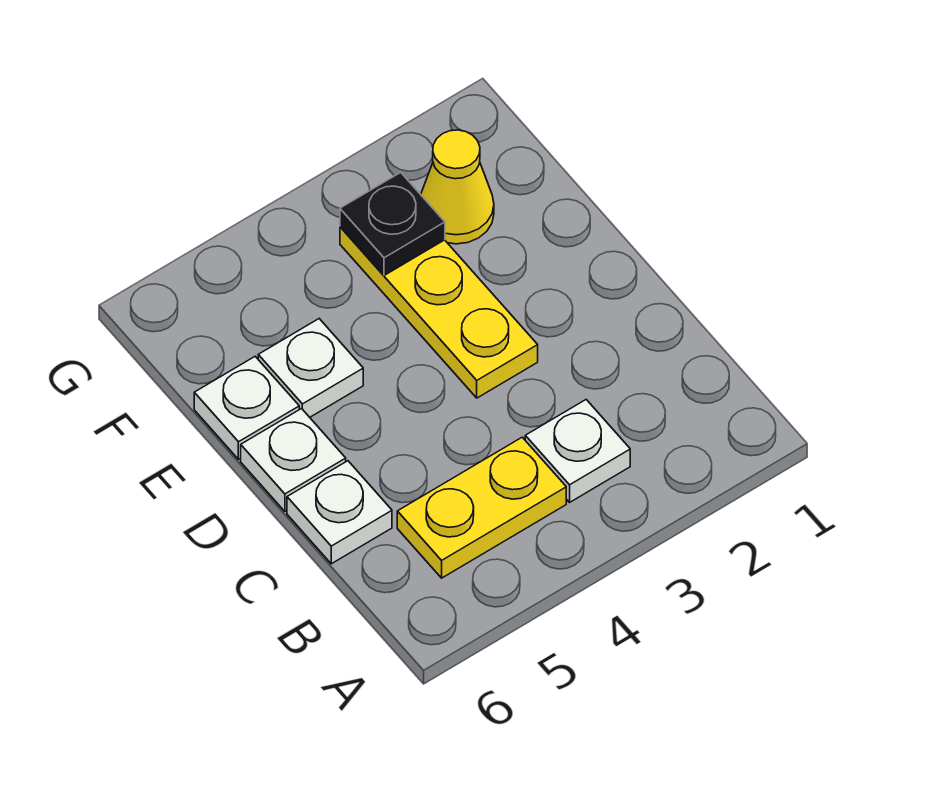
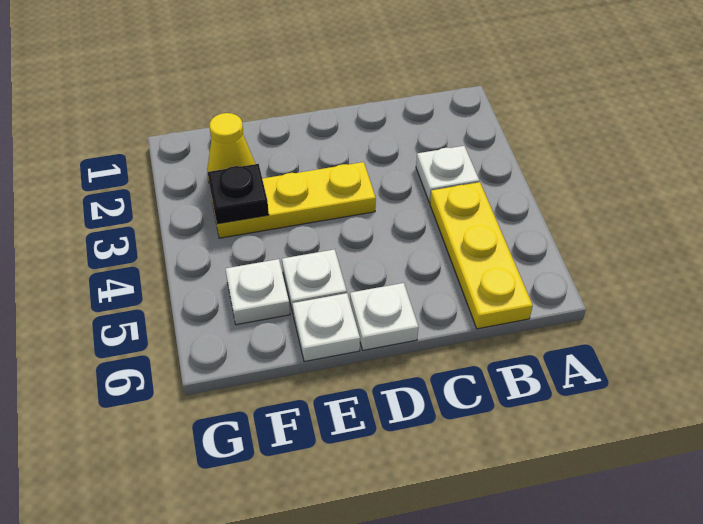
yellow 1x2 plate [397,437,566,578] -> yellow 1x3 plate [430,182,533,329]
white 1x1 plate [287,461,392,564] -> white 1x1 plate moved to [225,259,290,325]

